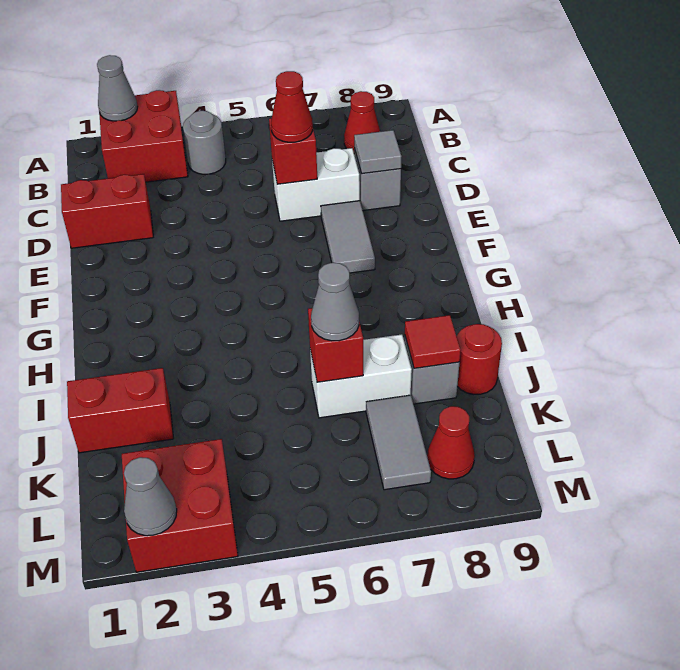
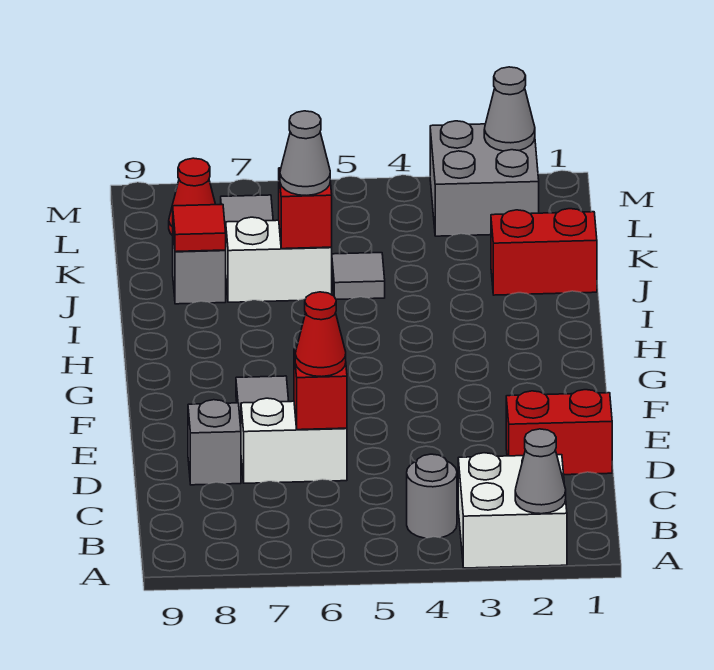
red 2x2 brick [99,90,188,182] -> white 2x2 brick [458,453,567,568]
red 1x1 cone [344,91,380,152] -> none
grey 1x1 tile [354,130,402,174] -> grey 1x1 tile moved to [332,253,385,300]
red 1x1 round brick [457,324,502,395] -> none
red 2x2 brick [122,439,238,572] -> grey 2x2 brick [430,121,539,236]

